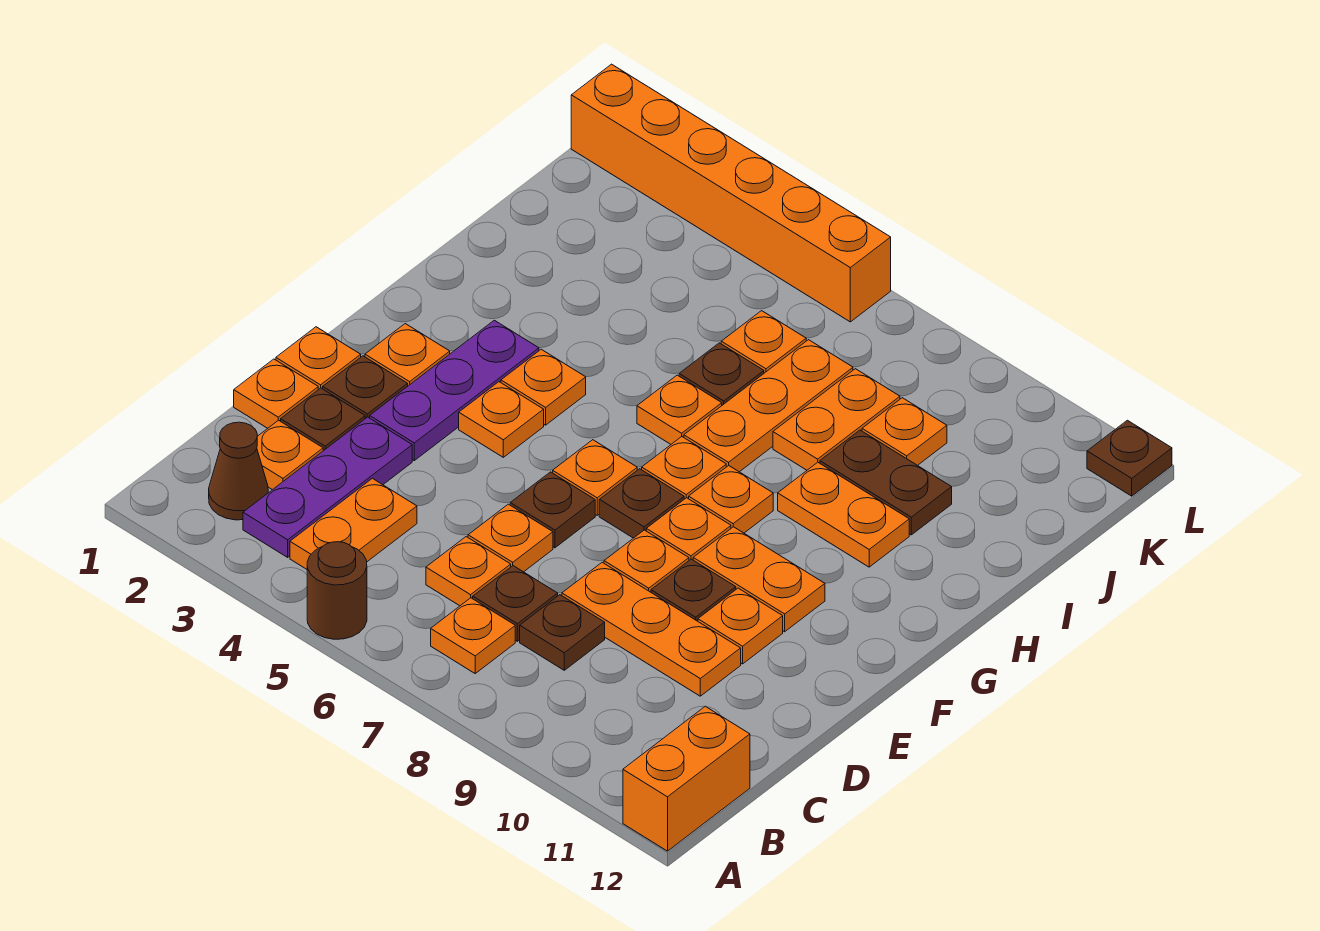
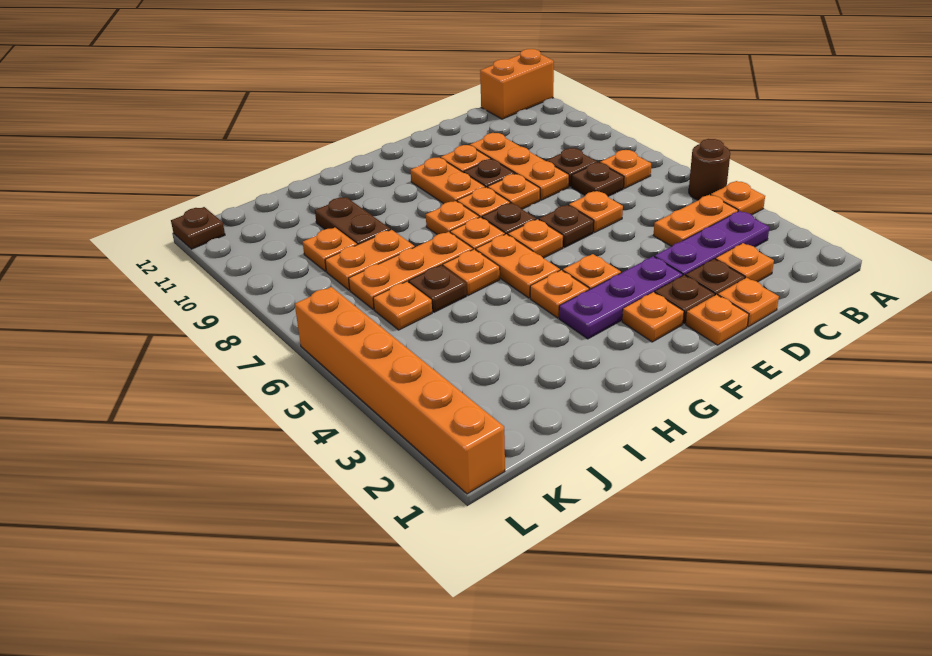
brown 1x1 cone [209,422,268,520] -> none
orange 1x1 plate [426,537,511,606] -> orange 1x1 plate moved to [711,181,765,215]
orange 1x2 plate [778,462,909,567] -> orange 1x2 plate moved to [476,234,560,298]

